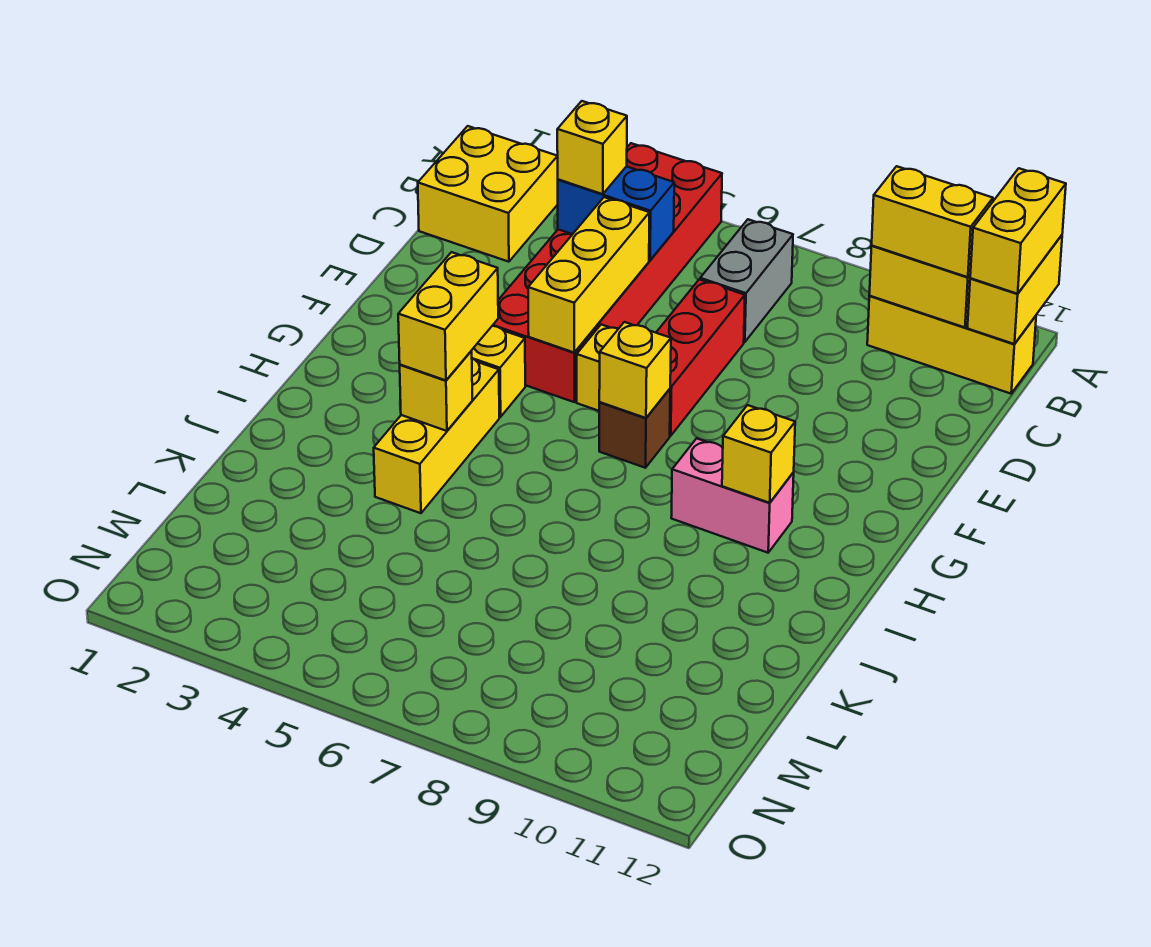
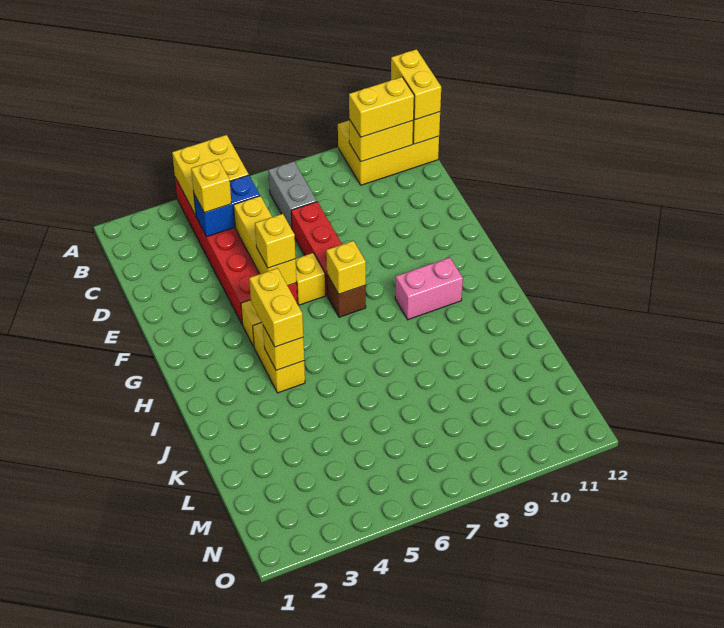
yellow 2x2 brick [418,126,558,262] -> yellow 2x2 brick moved to [172,135,249,216]
yellow 1x3 brick [867,296,1036,394] -> yellow 2x3 brick [338,121,439,185]
yellow 1x3 brick [374,359,499,513] -> yellow 1x2 brick [253,323,305,393]
yellow 1x1 brick [722,405,795,503] -> yellow 1x1 brick moved to [255,214,296,268]

